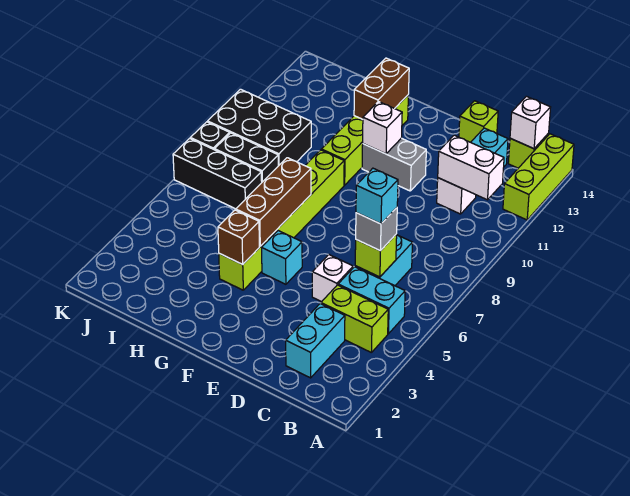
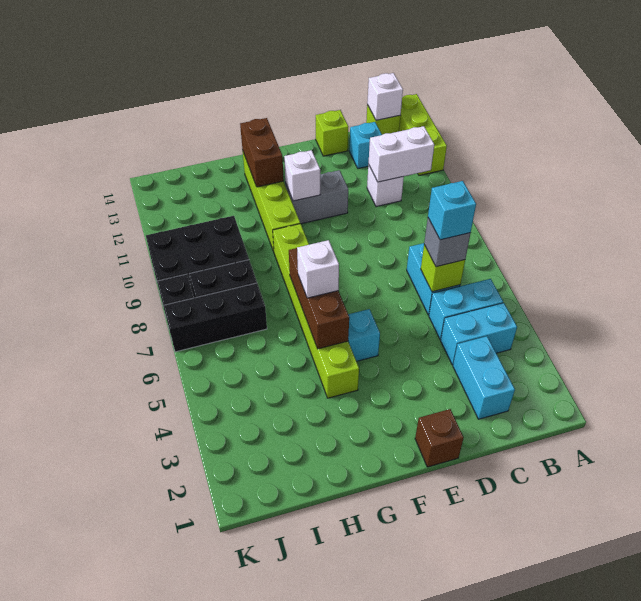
lime 1x2 brick [321,285,388,352] -> cyan 1x2 brick [441,303,517,365]
white 1x1 brick [312,255,353,302] -> white 1x1 brick moved to [297,240,339,298]
brown 1x1 brick [218,210,259,264] -> brown 1x1 brick moved to [415,409,464,467]

